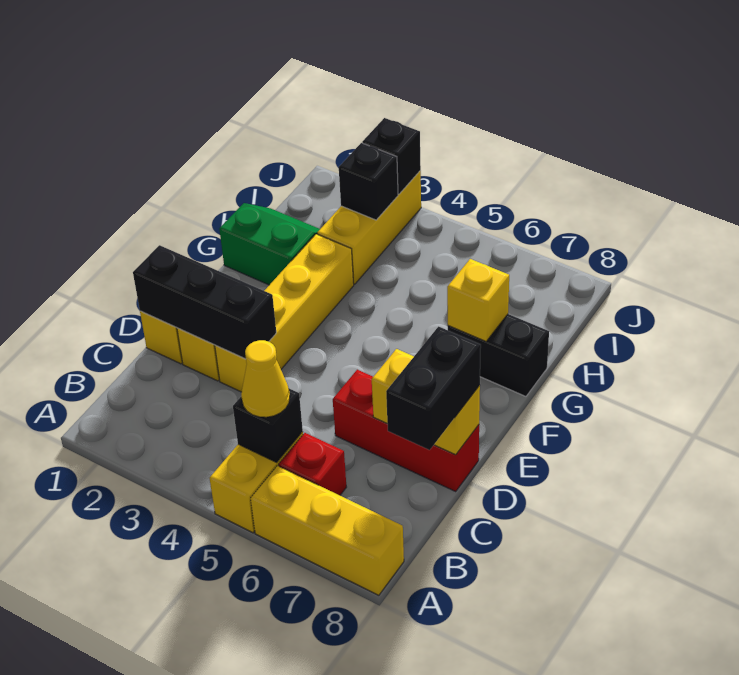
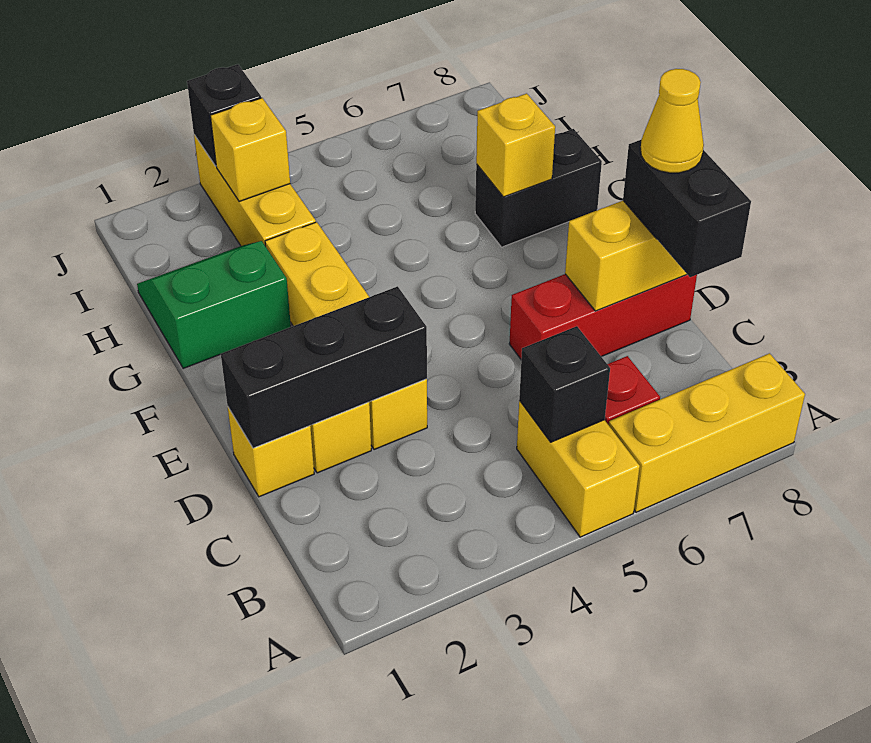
yellow 1x1 cone [241,340,290,417] -> yellow 1x1 cone moved to [641,69,704,173]
black 1x1 brick [339,143,398,220] -> yellow 1x1 brick [210,98,290,202]

